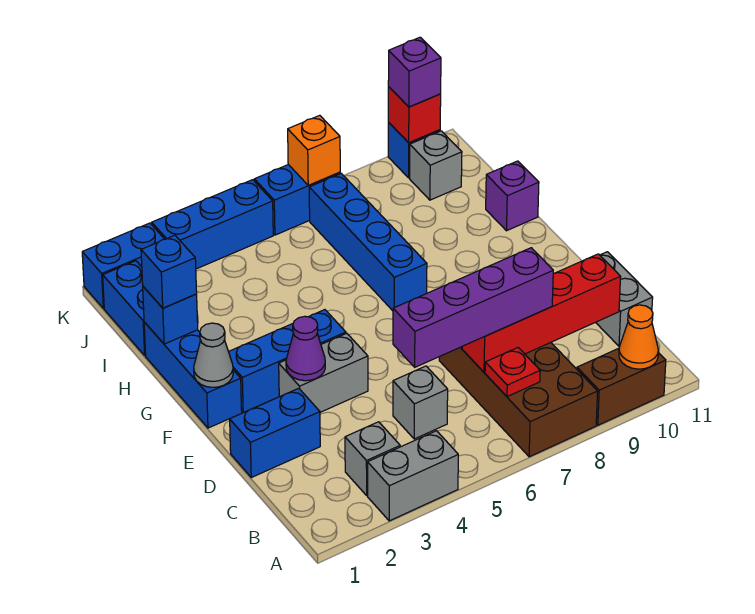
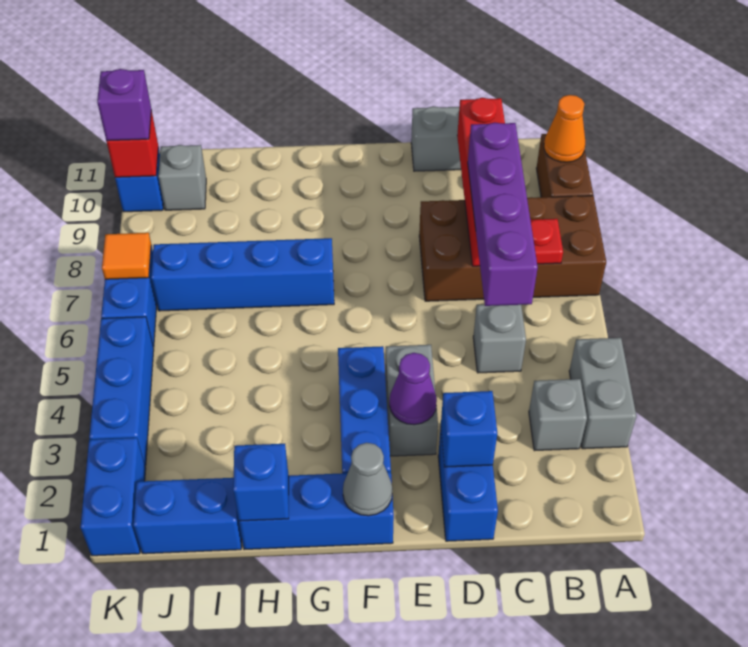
blue 1x1 brick [141,235,197,308] -> blue 1x1 brick moved to [441,391,497,467]
purple 1x1 brick [486,161,539,231] -> none
orange 1x1 brick [288,115,340,185] -> orange 1x1 tile [102,233,151,279]

